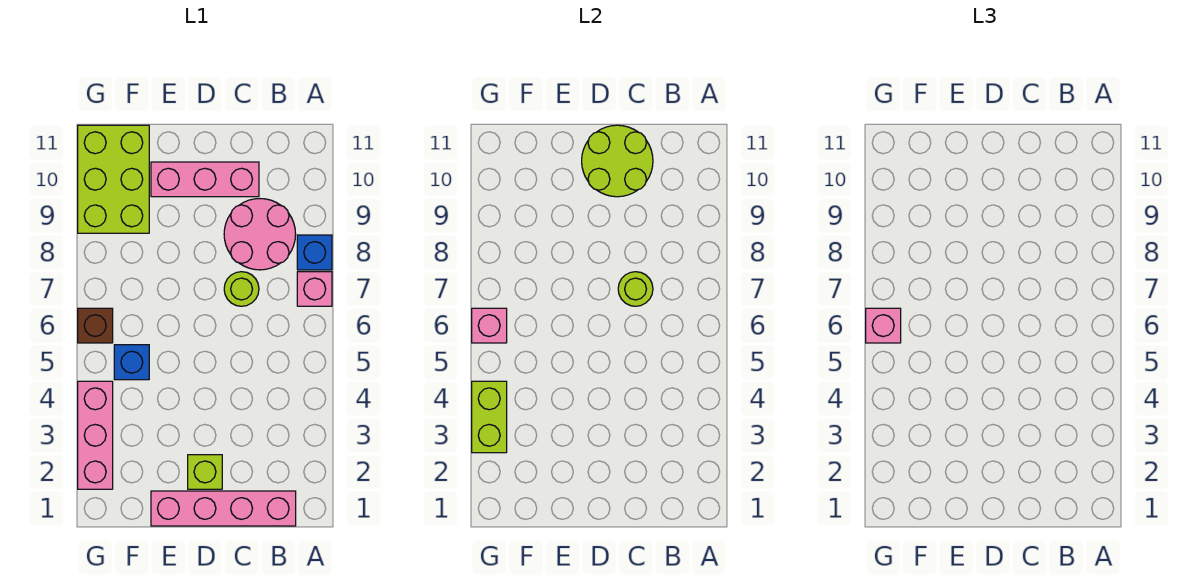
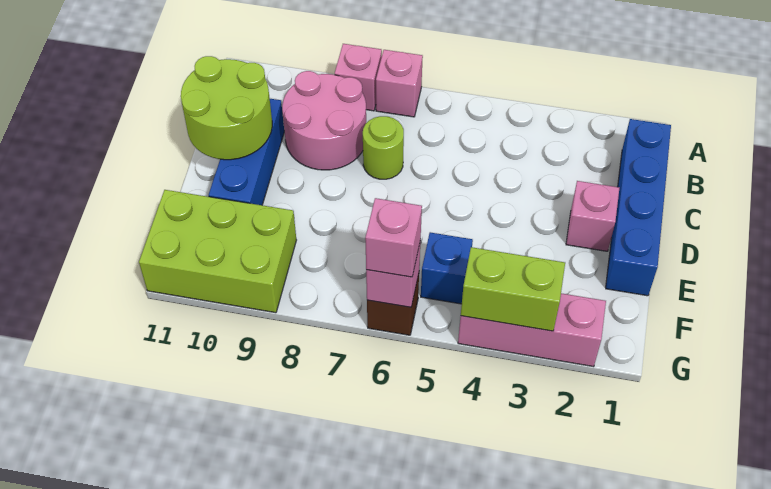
blue 1x1 brick [297,235,332,270] -> pink 1x1 brick [335,44,382,111]
pink 1x4 brick [151,491,296,526] -> blue 1x4 brick [606,119,671,296]
lime 1x1 round brick [618,272,653,306] -> none
pink 1x3 brick [151,162,259,197] -> blue 1x3 brick [208,99,284,205]
lime 1x1 brick [188,455,222,489] -> pink 1x1 brick [566,181,619,251]

